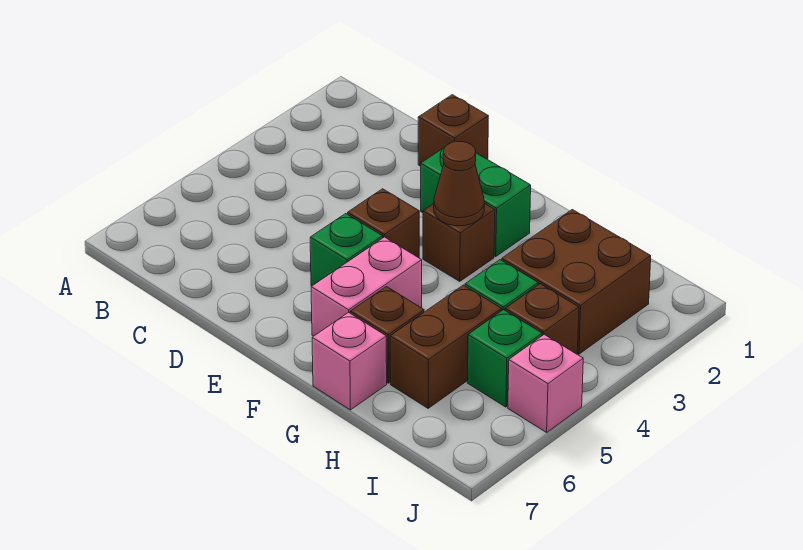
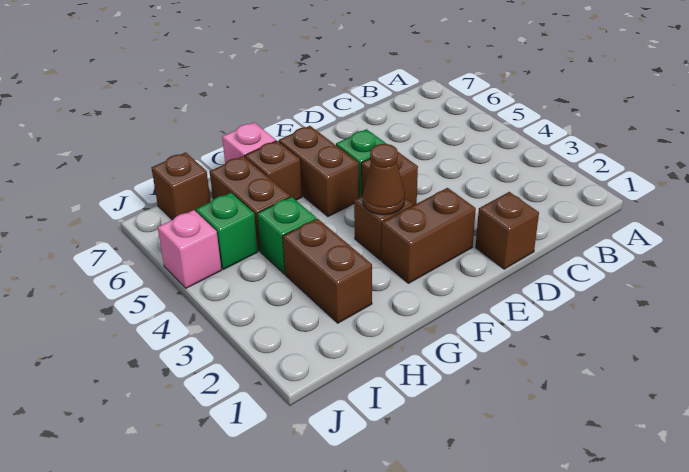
green 1x2 brick [421,141,531,256] -> brown 1x2 brick [382,188,476,283]
pink 1x2 brick [311,237,422,336] -> brown 1x2 brick [279,126,359,217]
brown 2x2 brick [502,210,651,354] -> brown 1x2 brick [283,219,372,323]
brown 1x1 brick [505,284,579,354] -> brown 1x1 brick moved to [152,152,211,220]

